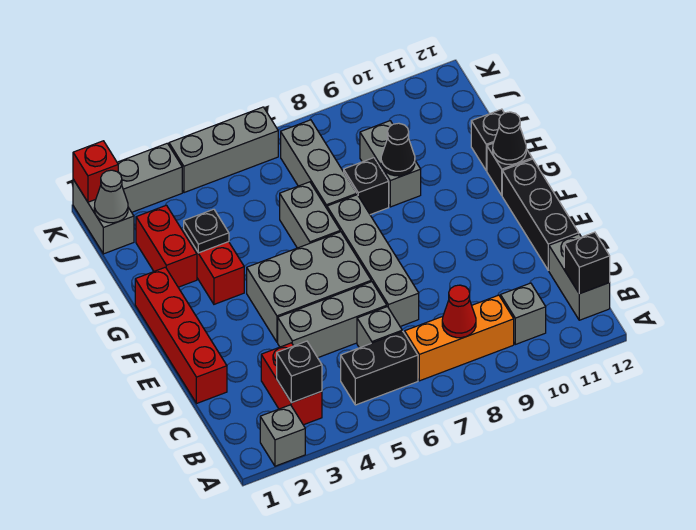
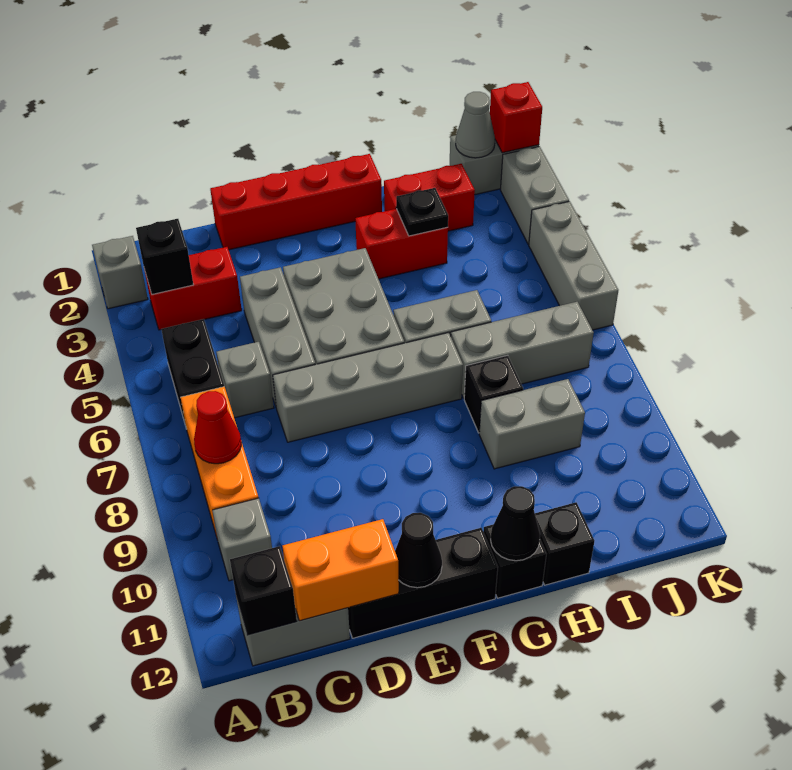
none -> orange 1x2 brick [283,519,399,621]
black 1x1 cone [381,123,415,176] -> black 1x1 cone moved to [395,513,442,588]

